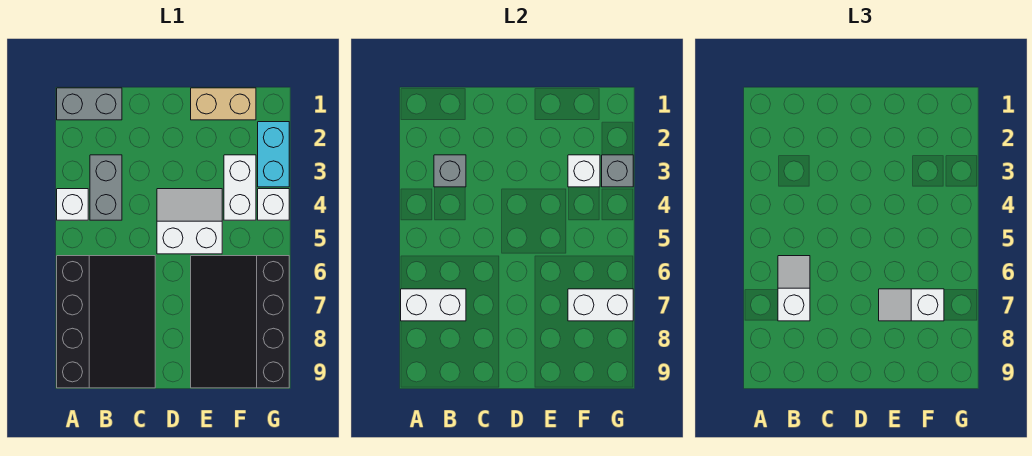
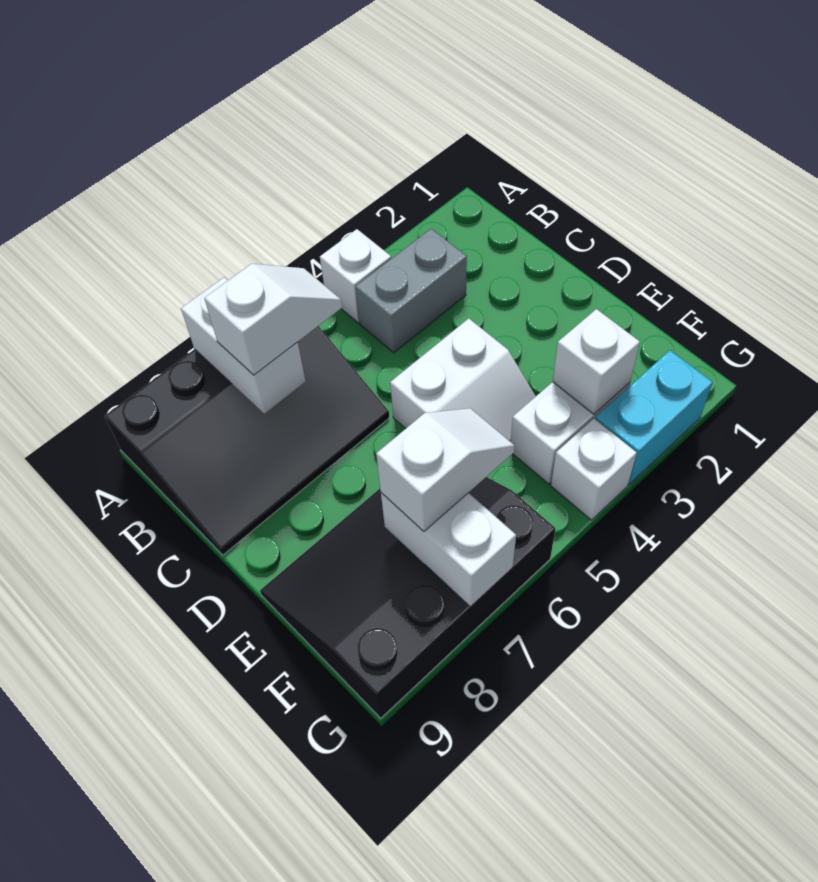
grey 1x2 brick [57,88,122,120] -> none
grey 1x1 brick [434,155,466,187] -> none
white 2x2 slope [157,189,222,254] -> white 2x2 slope turned to [390,318,536,442]
tan 1x2 brick [191,88,256,120] -> none
white 1x2 slope [879,289,944,321] -> white 1x2 slope turned to [376,408,515,531]
grey 1x1 brick [602,155,633,187] -> none

